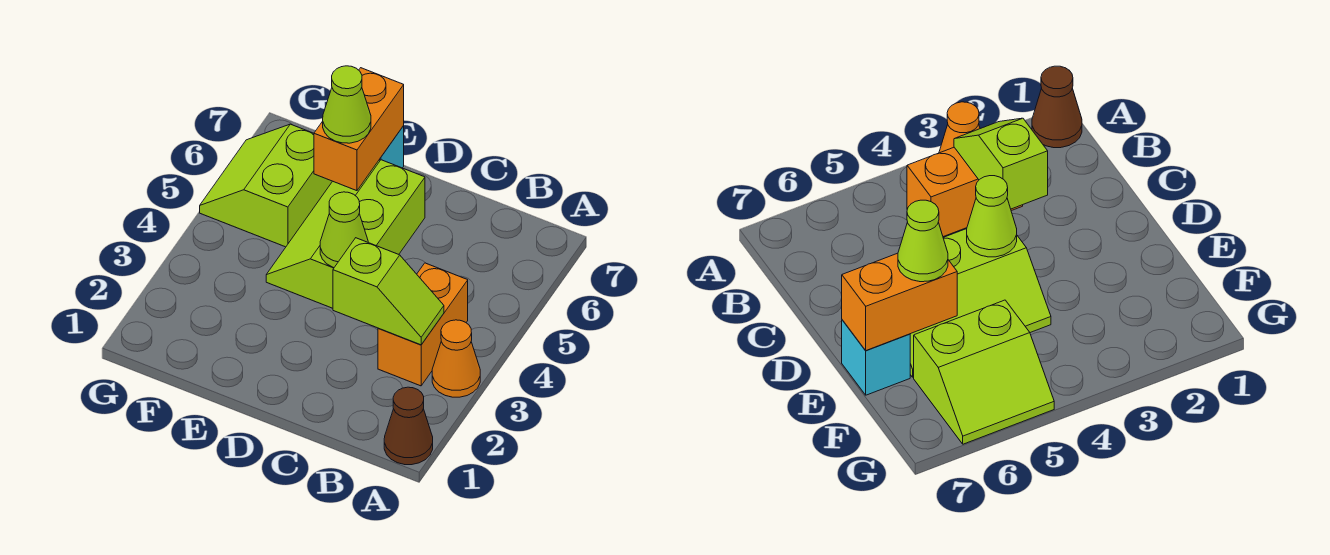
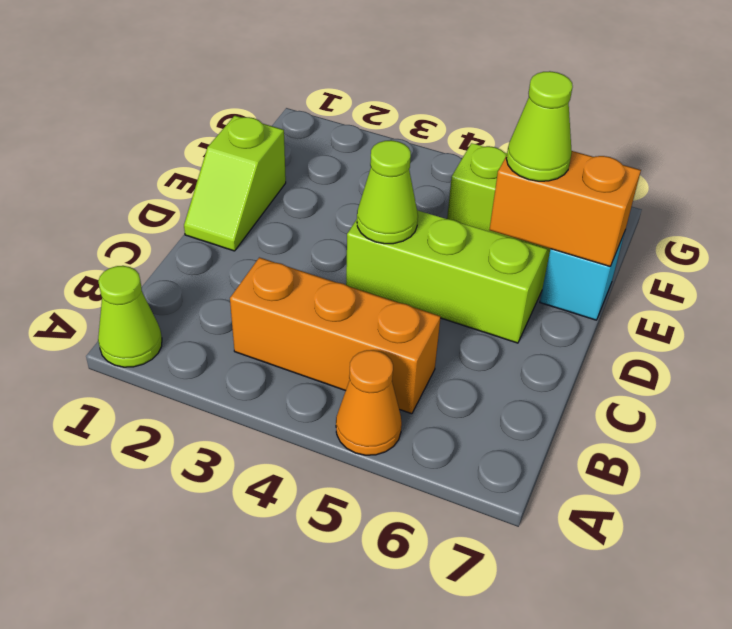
brown 1x1 cone [384,387,433,465] -> lime 1x1 cone [98,266,162,367]
orange 1x1 cone [432,320,480,397] -> orange 1x1 cone moved to [336,350,402,455]
orange 1x2 brick [378,263,468,386] -> orange 1x3 brick [230,257,441,414]
lime 1x2 slope [333,238,444,345] -> lime 1x2 slope moved to [184,116,286,251]

